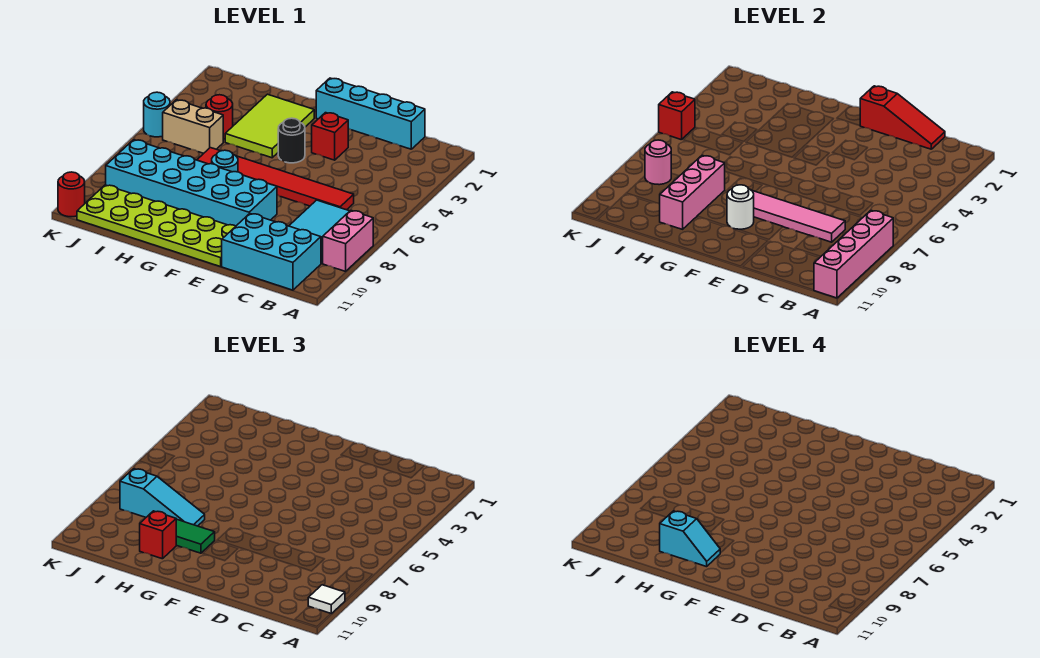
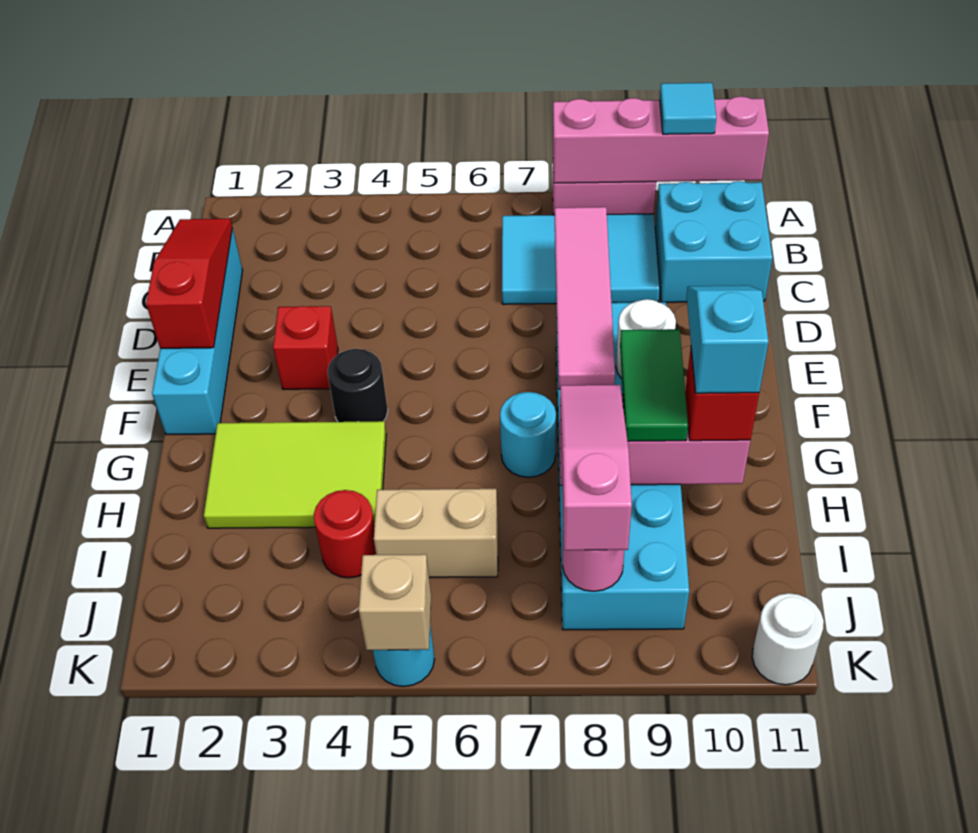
white 1x1 tile [308,585,345,613] -> cyan 1x1 tile [660,83,716,134]
cyan 2x3 brick [222,214,321,290] -> cyan 2x2 brick [655,181,772,302]
red 1x6 tile [197,148,354,210] -> none
lime 2x6 plate [77,185,236,267] -> none
cyan 1x3 slope [120,469,205,526] -> pink 1x3 slope [560,385,632,550]
tan 1x2 brick [163,100,223,153] -> tan 1x2 brick turned to [374,489,498,577]
red 1x1 brick [659,92,695,140] -> tan 1x1 brick [359,554,431,650]
red 1x1 round brick [58,172,85,217] -> white 1x1 round brick [752,593,824,685]

